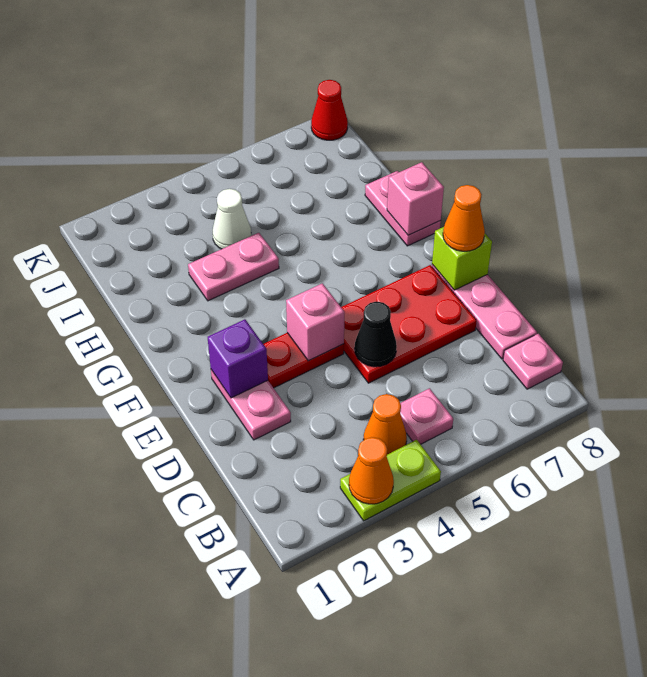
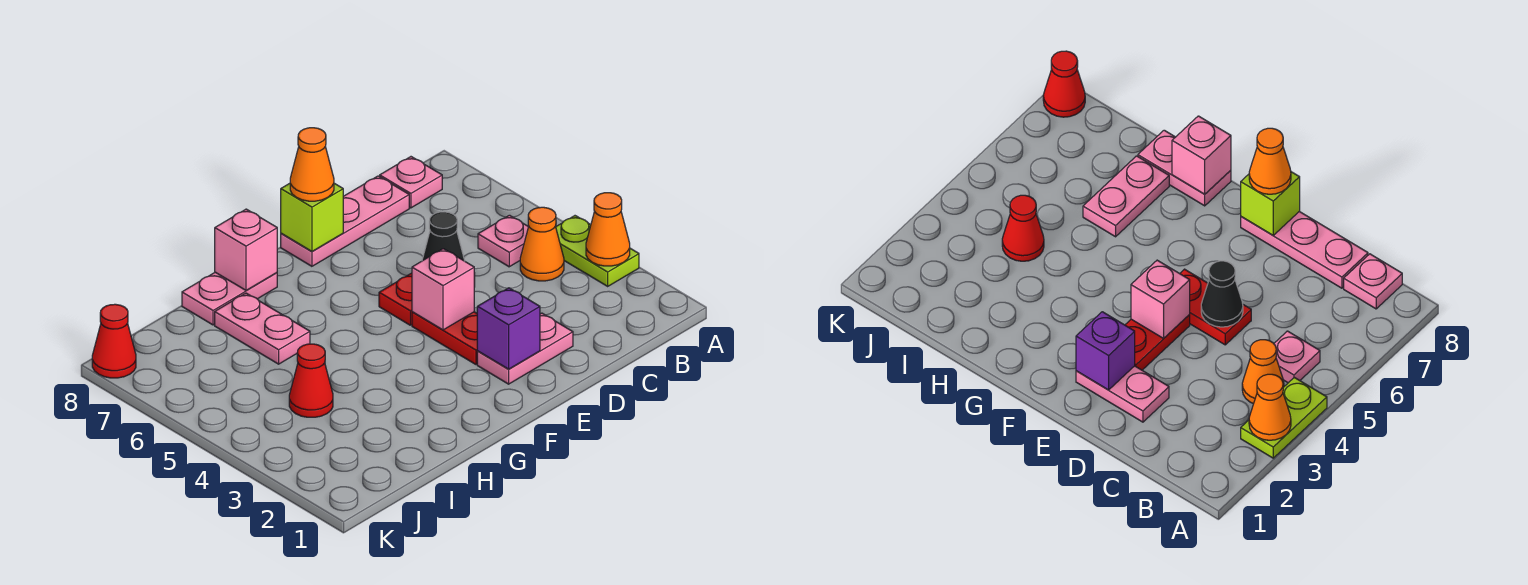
red 2x3 plate [341,265,477,383] -> red 1x2 plate [379,273,475,325]
pink 1x2 plate [188,233,279,301] -> pink 1x2 plate moved to [215,293,310,364]
white 1x1 cone [213,189,251,249] -> red 1x1 cone [289,344,333,417]

